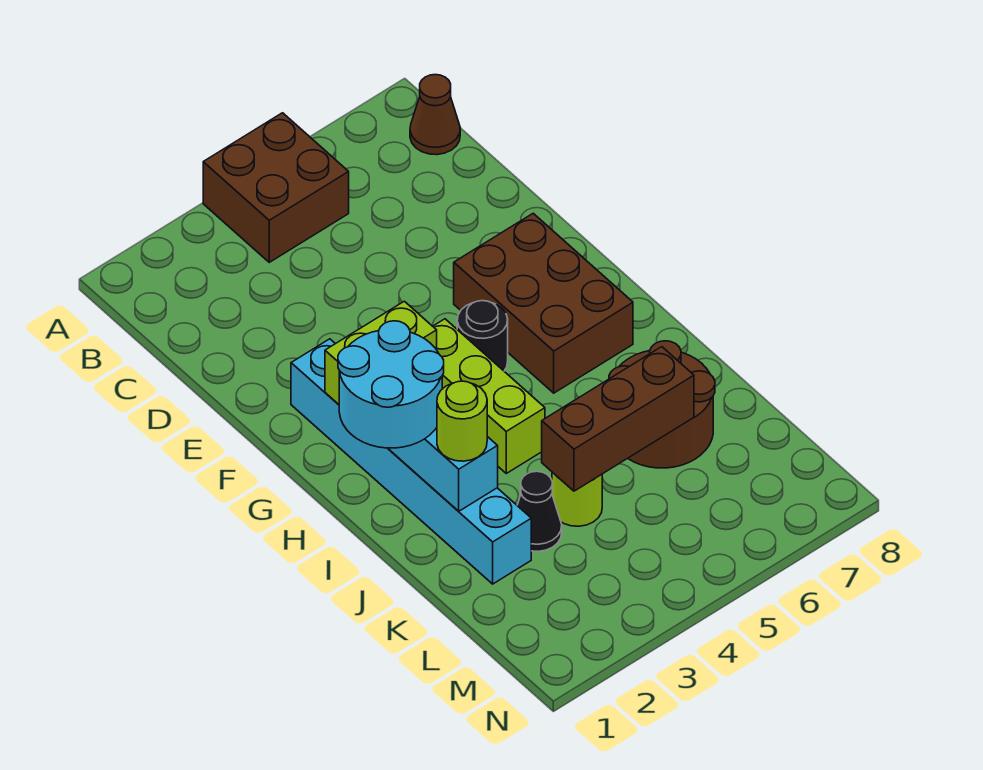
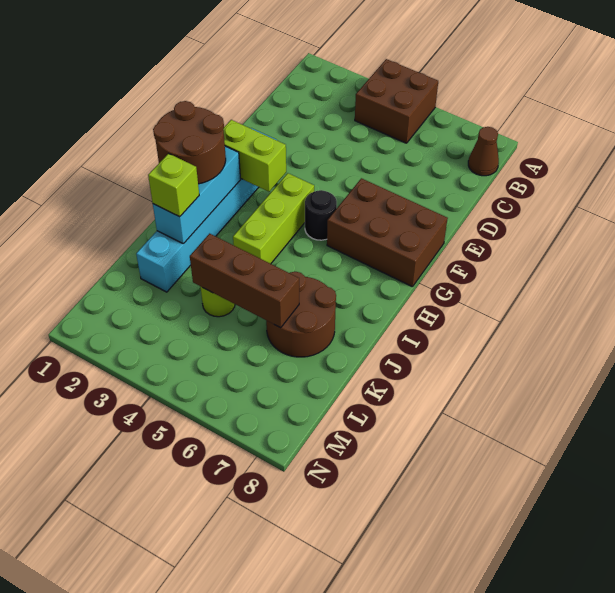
brown 2x3 brick [454,213,633,393] -> brown 2x3 brick turned to [327,178,448,287]
cyan 2x2 round brick [338,321,444,448] -> brown 2x2 round brick [153,101,226,184]
lime 1x1 round brick [437,381,487,461] -> lime 1x1 brick [148,154,199,217]
black 1x1 cone [517,471,562,551] -> none

